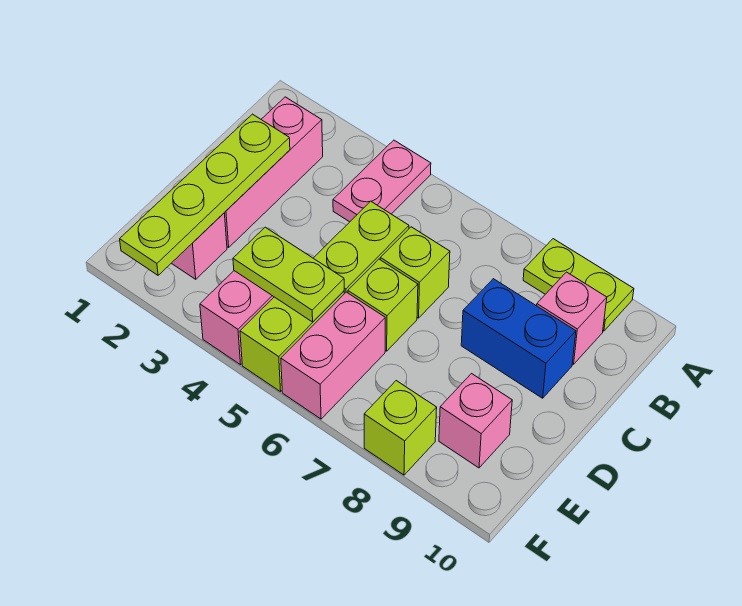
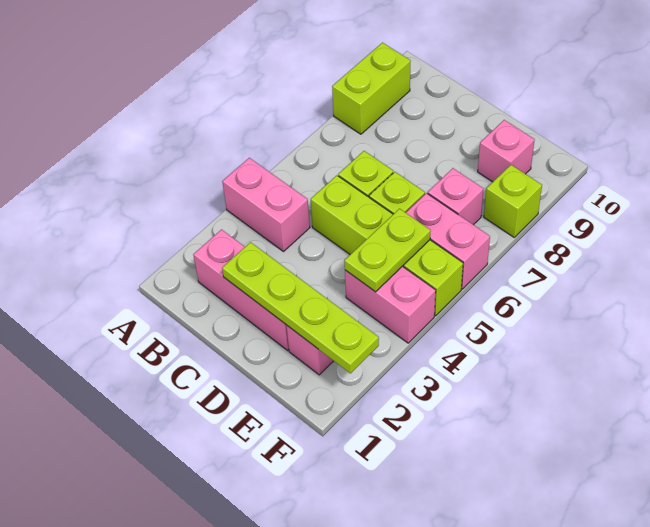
pink 1x2 plate [333,140,431,222] -> pink 1x2 brick [222,158,310,251]
lime 1x2 plate [523,239,634,331] -> lime 1x2 brick [332,43,410,134]
pink 1x1 brick [537,272,607,364] -> pink 1x1 brick moved to [428,168,483,225]
blue 1x2 brick [461,279,576,398] -> none

